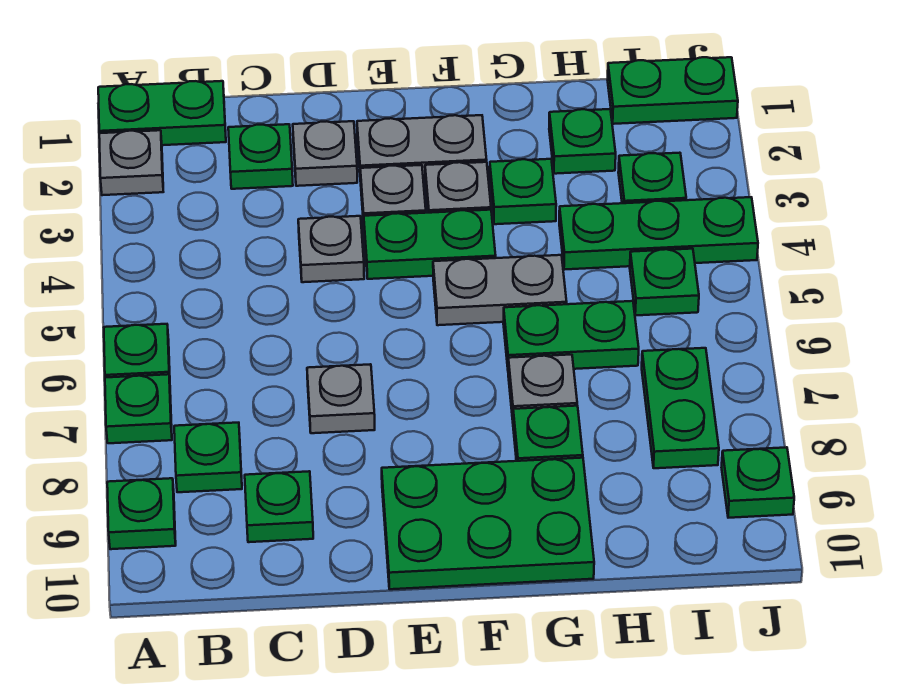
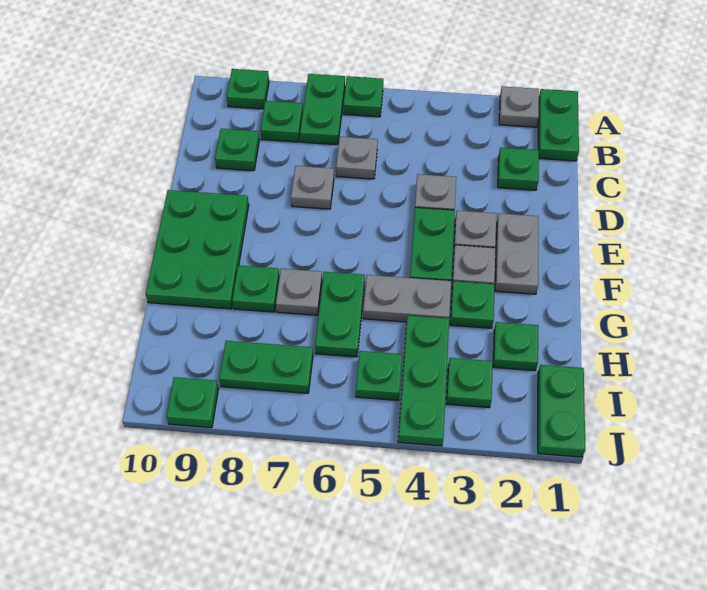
green 1x1 plate [105,374,172,443] -> green 1x2 plate [300,74,345,145]
grey 1x1 plate [293,121,357,186] -> grey 1x1 plate moved to [336,137,378,179]
grey 1x2 plate [433,255,567,325] -> grey 1x2 plate turned to [363,275,451,322]

